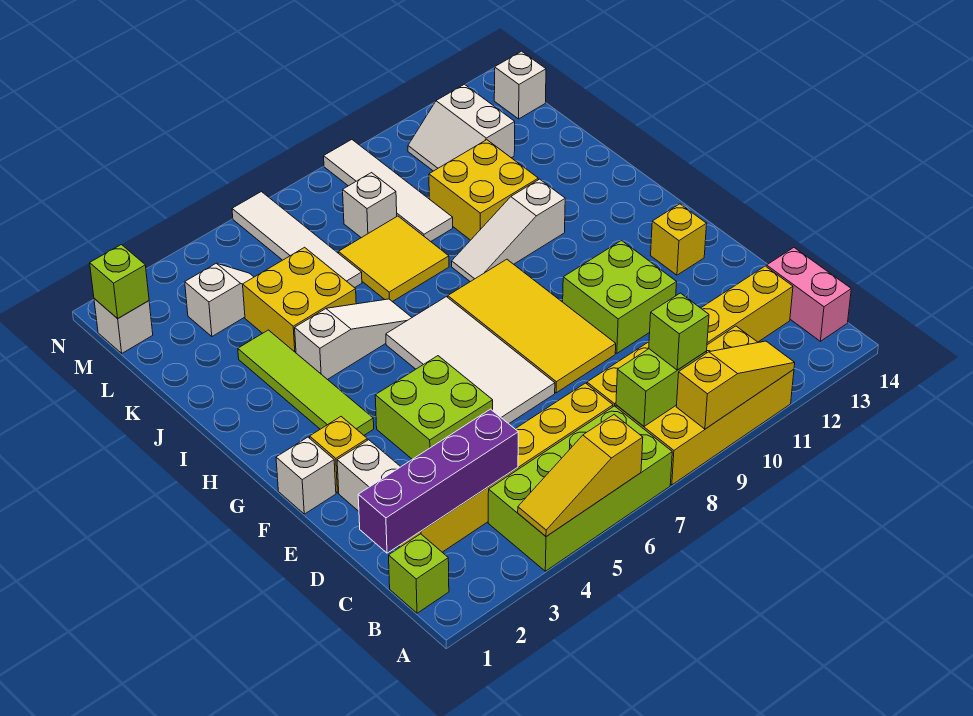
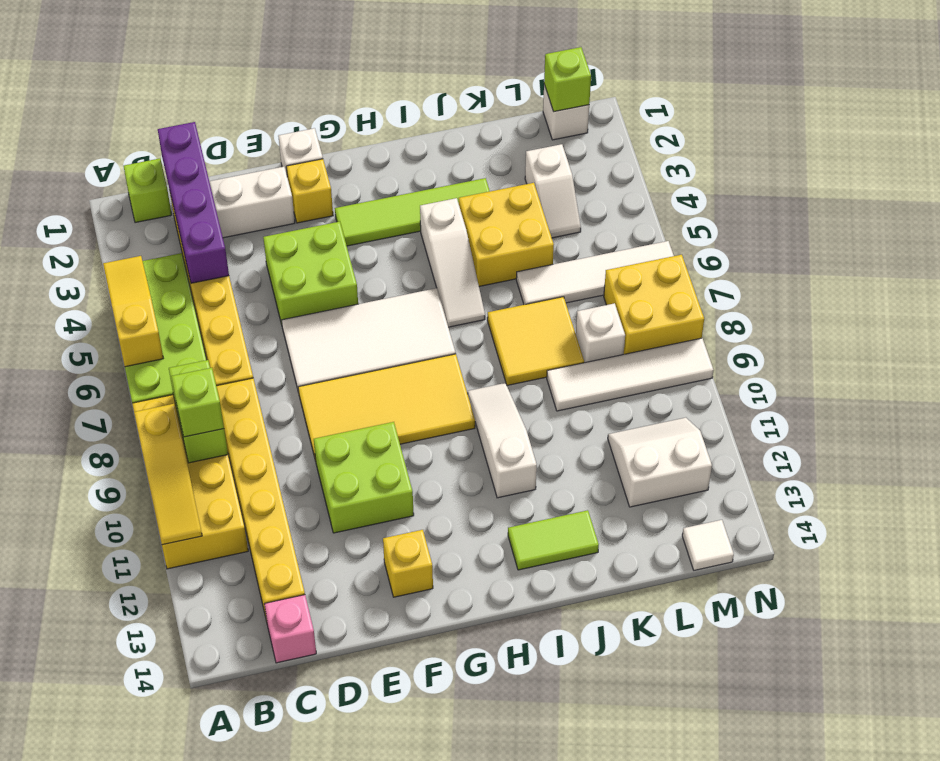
pink 1x2 brick [766,248,851,341] -> pink 1x1 brick [264,595,316,663]
none -> lime 1x2 tile [508,510,599,570]
yellow 2x2 brick [429,140,538,240] -> yellow 2x2 brick moved to [604,255,704,354]
white 1x1 brick [494,51,546,119] -> white 1x1 tile [682,520,734,570]

